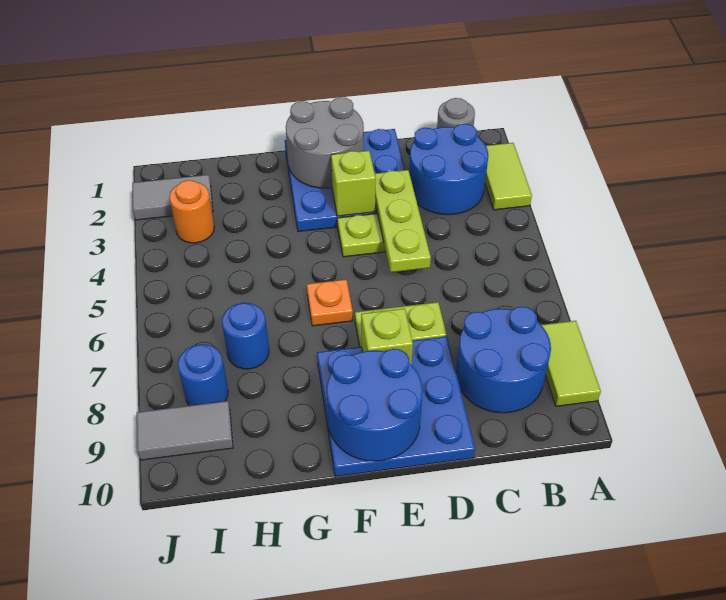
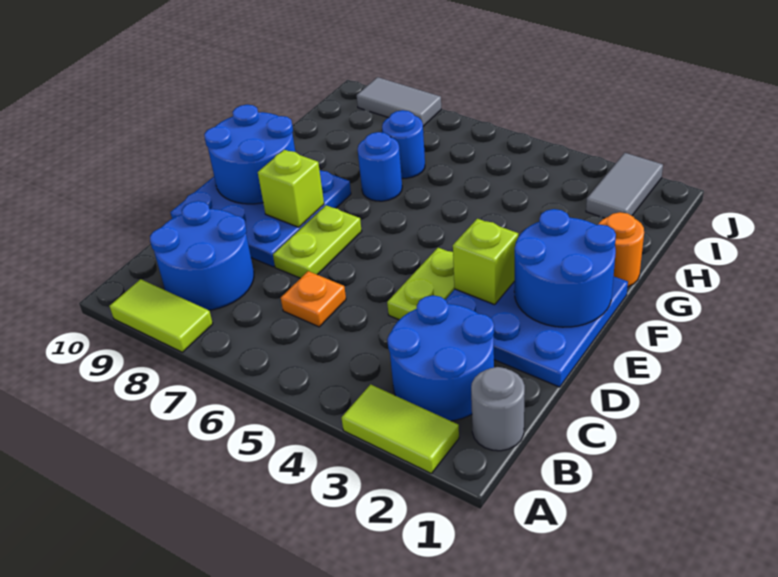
lime 1x3 plate [375,170,431,272] -> none
grey 2x2 round brick [286,97,364,188] -> blue 2x2 round brick [514,209,616,327]
orange 1x1 plate [307,279,353,326] -> orange 1x1 plate moved to [281,271,346,327]
orange 1x1 round brick [169,180,214,243] -> orange 1x1 round brick moved to [598,212,644,287]
blue 1x1 round brick [178,344,228,406] -> blue 1x1 round brick moved to [358,132,402,201]
grey 1x2 tile [137,401,233,460] -> grey 1x2 tile turned to [357,77,441,126]

